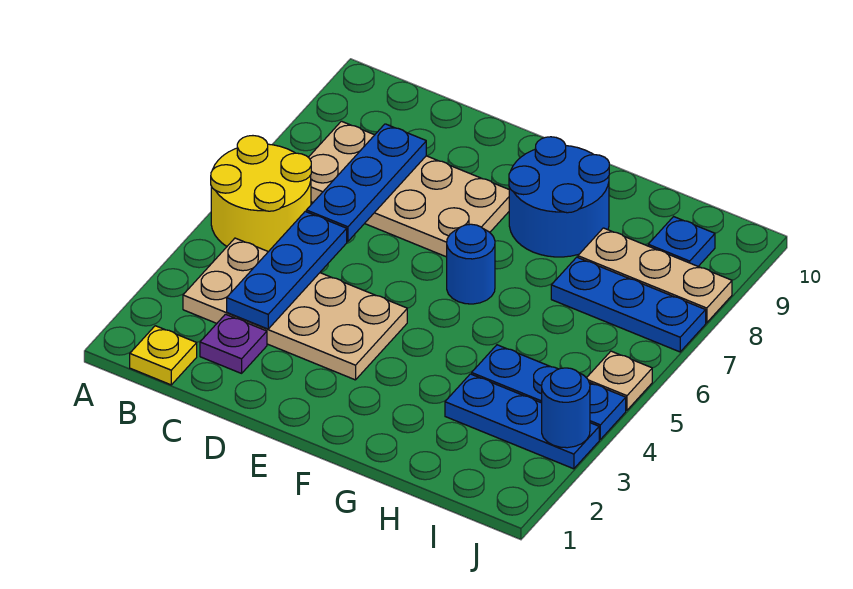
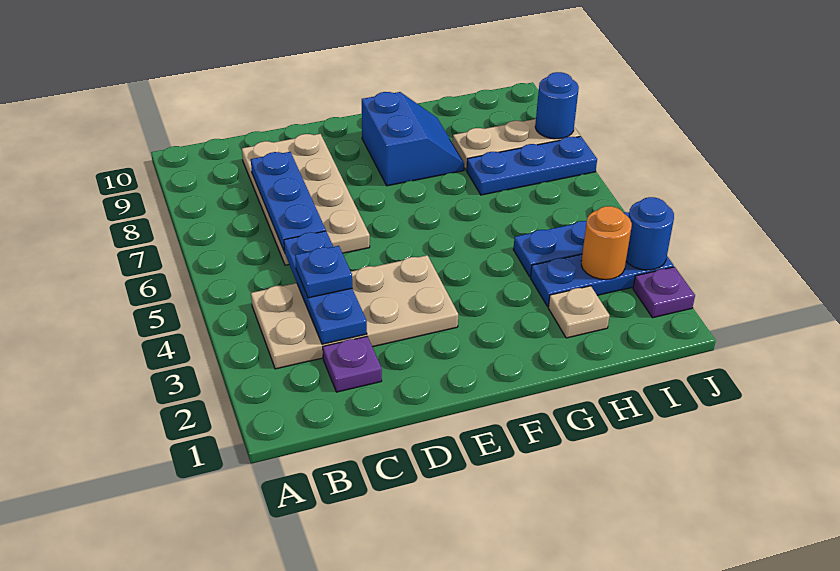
yellow 2x2 round brick [211,136,311,252] -> none
yellow 1x1 plate [130,326,197,385] -> none
tan 2x4 plate [308,121,509,257] -> tan 2x4 plate turned to [242,134,370,265]
blue 1x1 round brick [447,224,495,304] -> blue 1x1 round brick moved to [535,72,579,139]
blue 2x2 round brick [509,137,609,257] -> blue 2x2 slope [362,92,464,186]
none -> orange 1x1 round brick [581,206,632,280]
blue 1x1 plate [648,217,715,266] -> blue 1x1 plate moved to [295,246,352,298]
none -> purple 1x1 plate [633,267,695,318]
tan 1x1 plate [587,351,652,410] -> tan 1x1 plate moved to [548,286,610,338]

